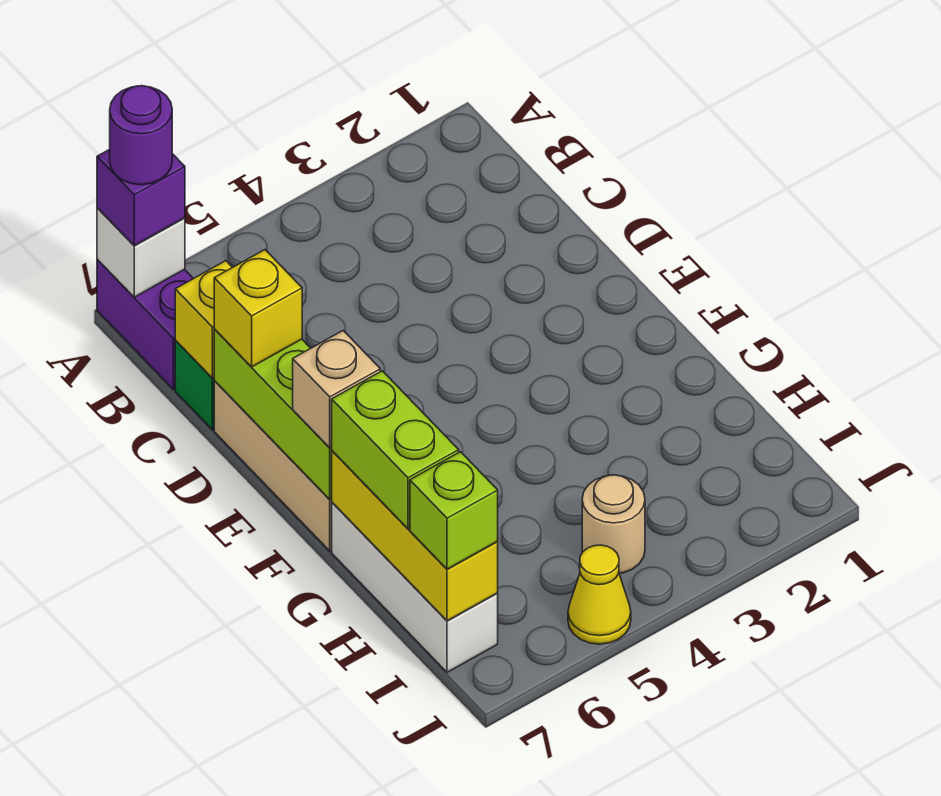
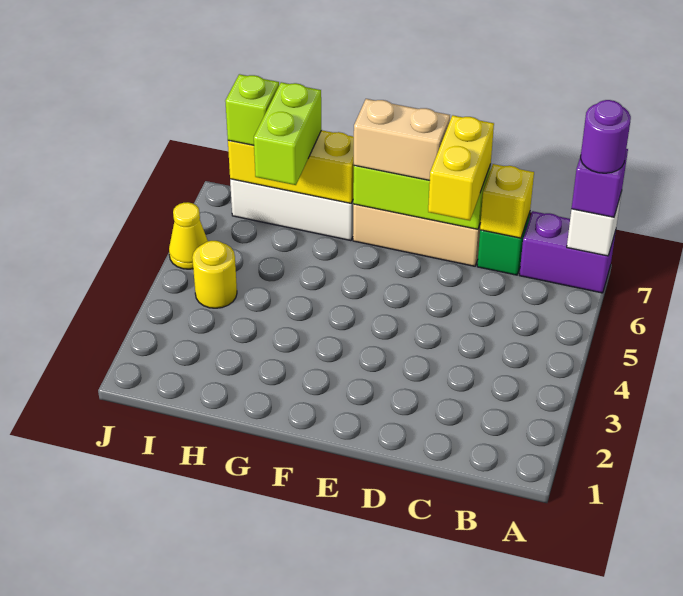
yellow 1x1 brick [214,250,302,367] -> yellow 1x2 brick [428,115,494,221]
tan 1x1 brick [293,331,380,448] -> tan 1x2 brick [354,99,450,180]
lime 1x2 brick [332,371,459,529] -> lime 1x2 brick turned to [254,82,322,185]
tan 1x1 round brick [582,475,645,573] -> yellow 1x1 round brick [192,241,237,308]

